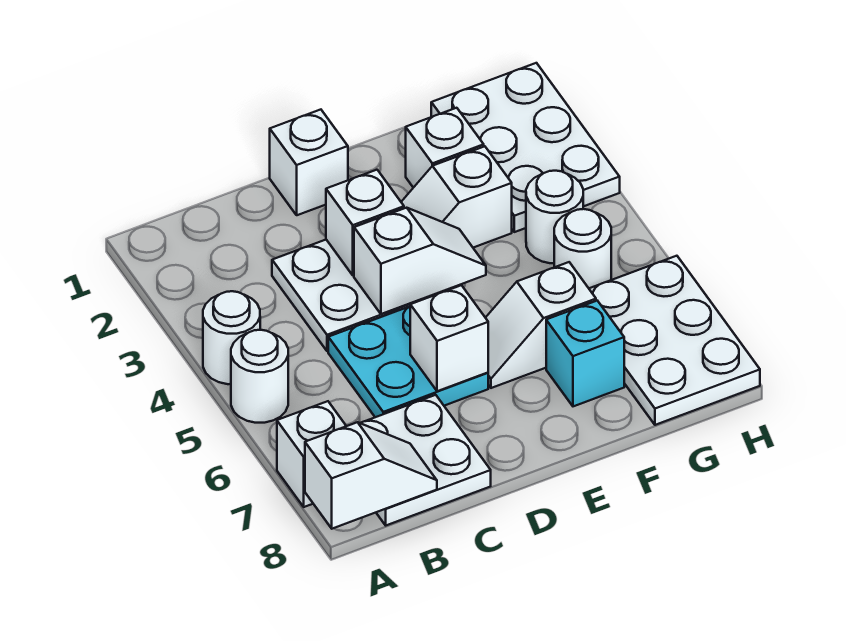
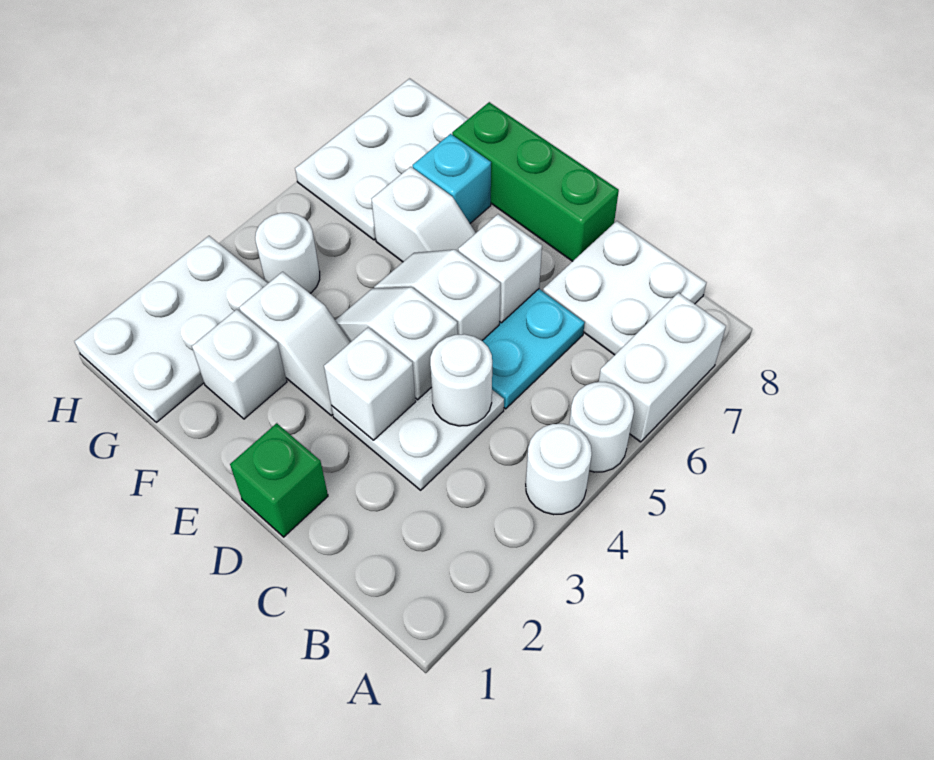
white 1x1 brick [277,401,346,507] -> white 1x2 brick [599,293,726,442]
white 1x2 slope [305,422,437,529] -> white 1x2 slope moved to [374,250,500,341]
white 1x1 brick [270,110,348,215] -> green 1x1 brick [230,423,328,537]
none -> green 1x3 brick [452,102,619,261]
white 1x1 round brick [554,209,611,288] -> white 1x1 round brick moved to [430,334,492,426]

